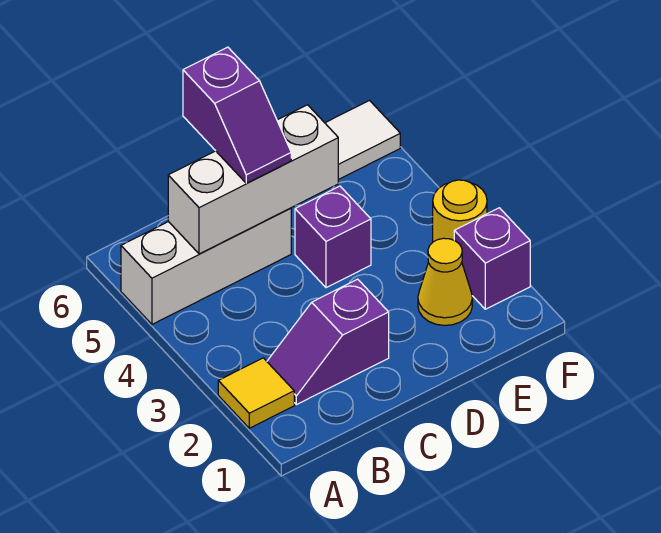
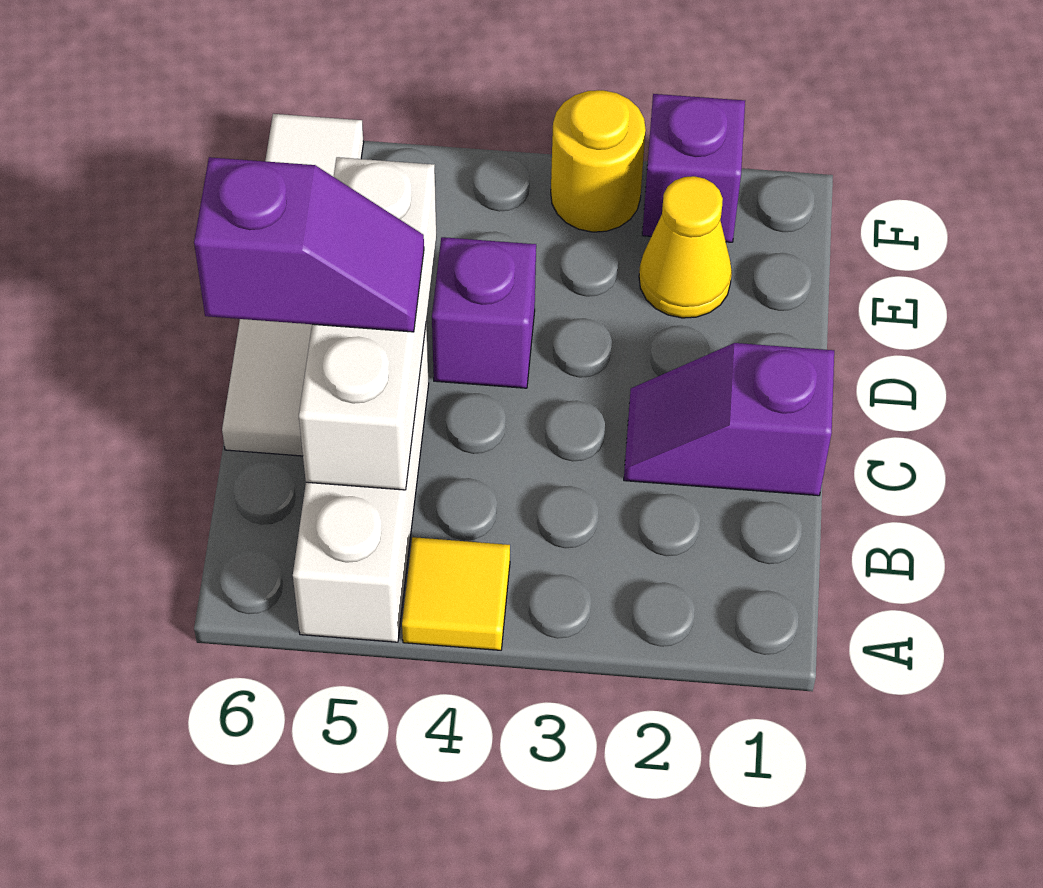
yellow 1x1 tile [218,358,294,428] -> yellow 1x1 tile moved to [402,537,510,650]
purple 1x2 slope [267,279,389,405] -> purple 1x2 slope turned to [624,343,834,496]

